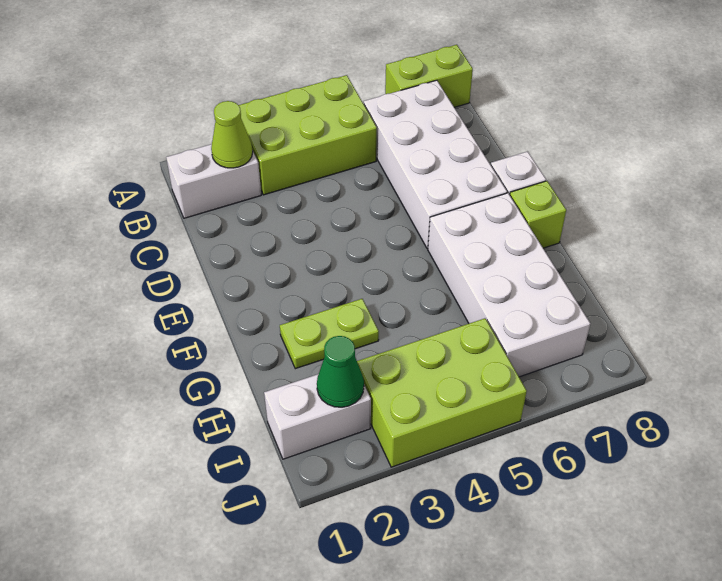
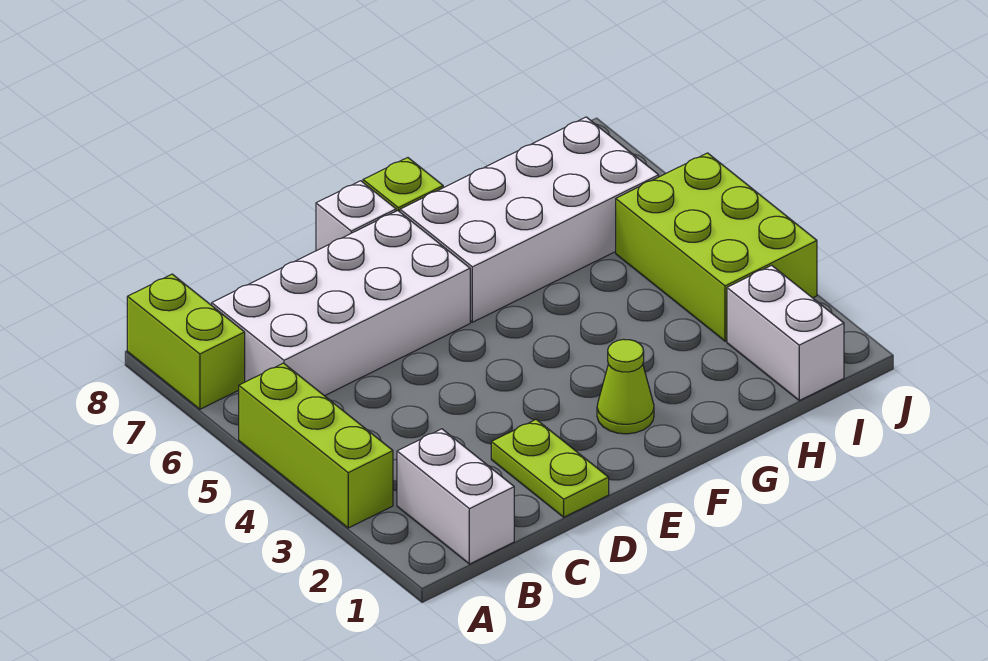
lime 2x3 brick [239,75,377,195] -> lime 1x3 brick [239,363,393,528]
lime 1x1 cone [211,101,253,168] -> lime 1x1 cone moved to [597,339,654,434]
lime 1x2 plate [280,299,379,369] -> lime 1x2 plate moved to [491,420,609,517]
green 1x1 cone [317,336,364,407] -> none

